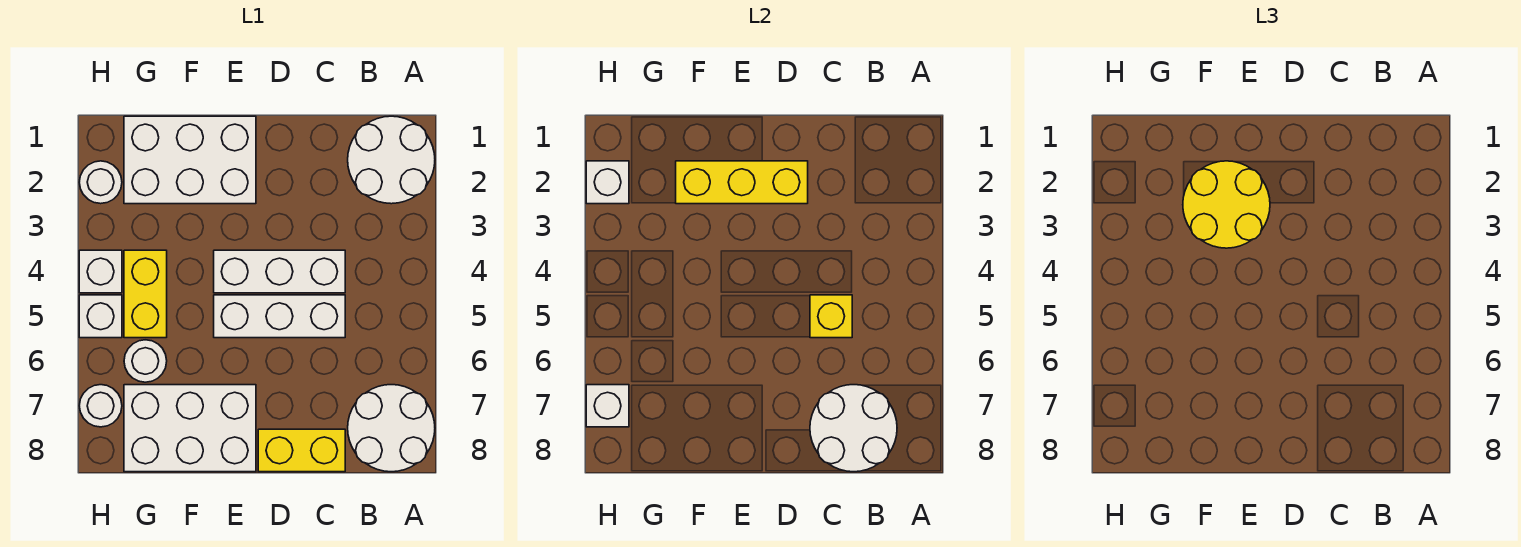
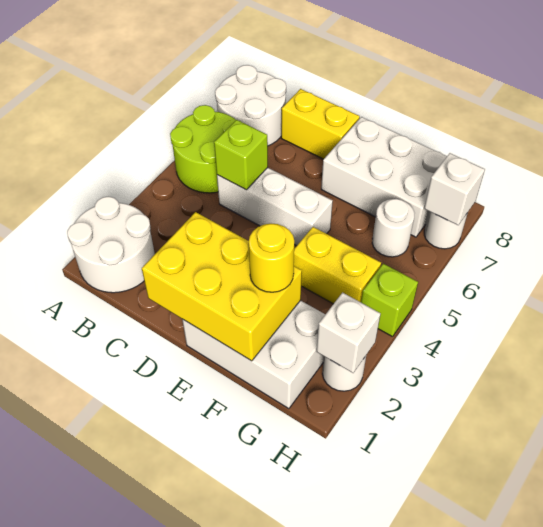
none -> lime 2x2 round brick [170,105,241,193]
white 2x2 round brick [810,385,897,472] -> none
white 1x3 brick [214,250,345,293] -> none
yellow 1x1 brick [810,295,852,338] -> lime 1x1 brick [214,120,268,190]
yellow 1x3 brick [676,161,808,204] -> yellow 2x3 brick [142,212,302,361]
yellow 2x2 round brick [1183,161,1270,248] -> yellow 1x1 round brick [249,224,294,292]
yellow 1x2 brick [124,250,167,338] -> yellow 1x2 brick turned to [294,227,381,304]
white 1x1 brick [79,250,122,293] -> lime 1x1 brick [361,264,418,337]
white 1x1 brick [79,295,122,338] -> none

